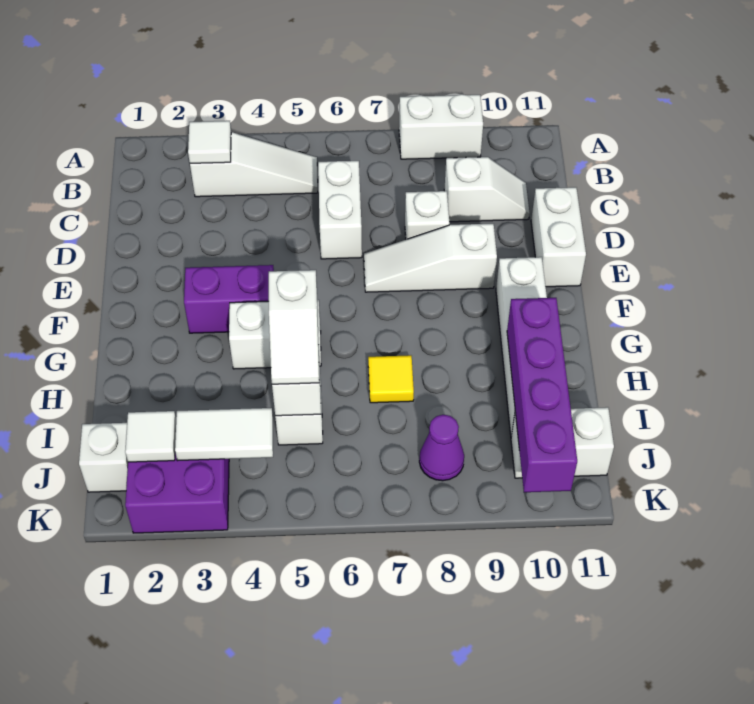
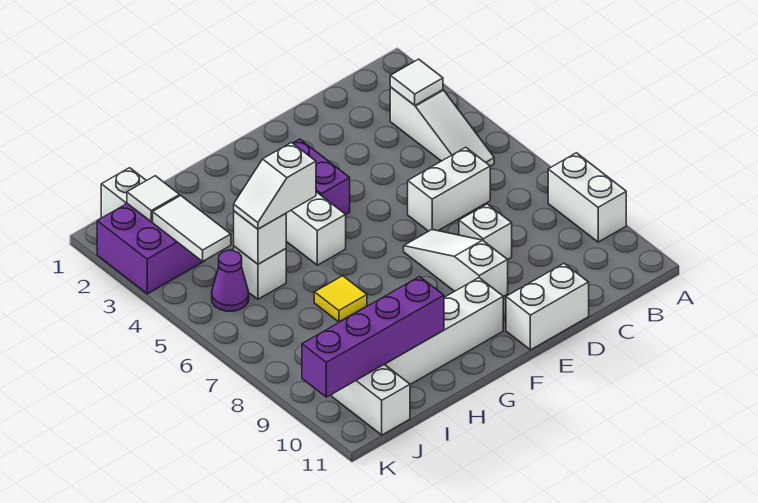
white 1x2 slope [444,157,530,222] -> none
purple 1x1 cone [419,415,464,481] -> purple 1x1 cone moved to [212,250,249,311]

